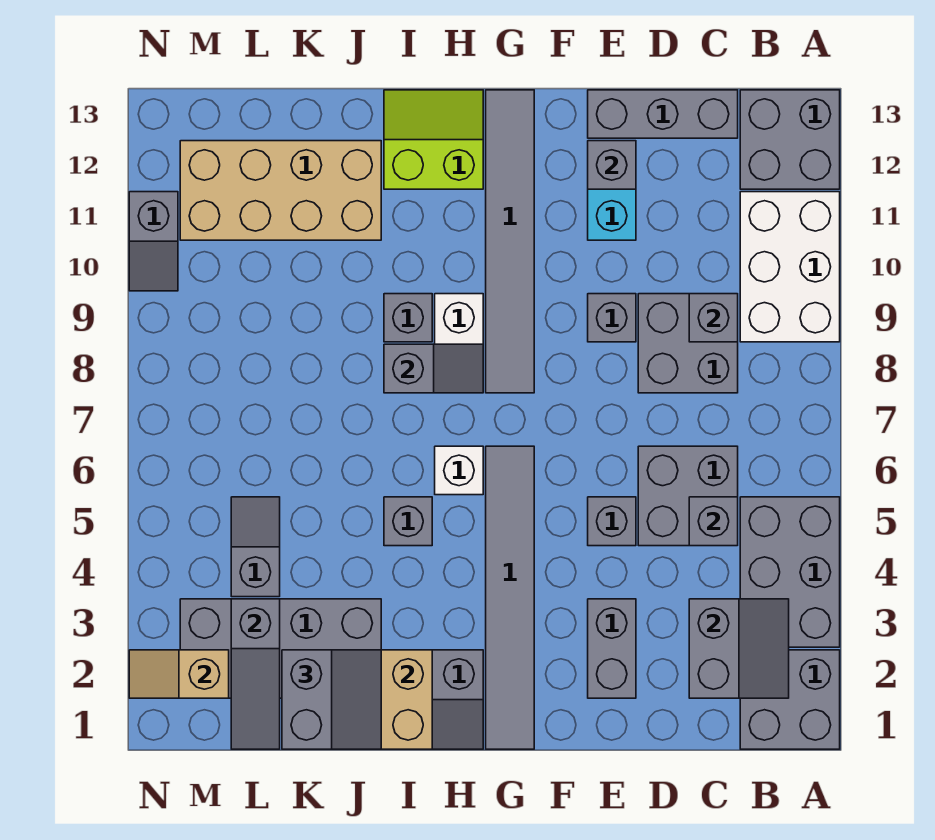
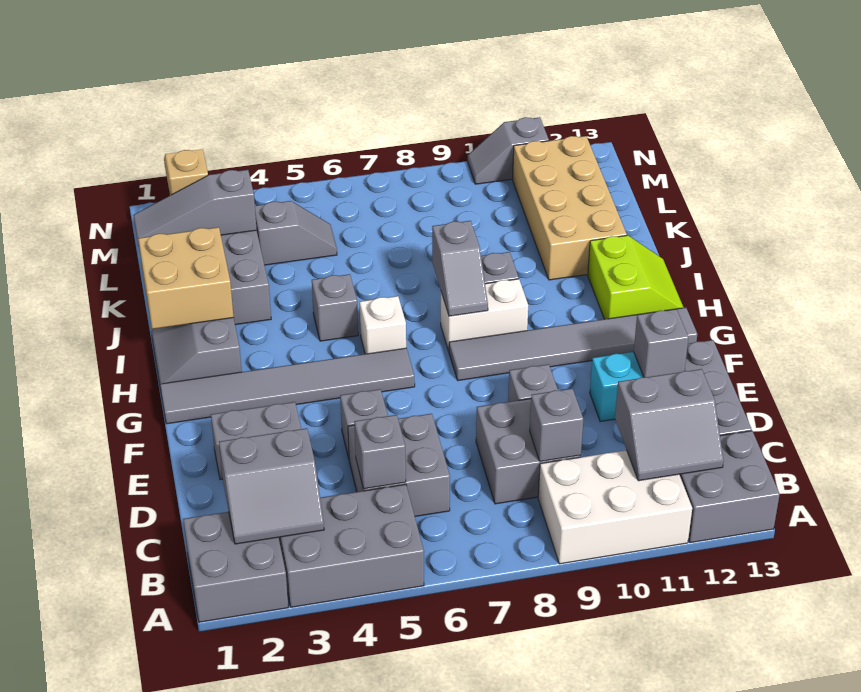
grey 2x2 slope [282,650,381,749] -> grey 2x2 slope moved to [615,369,724,481]

